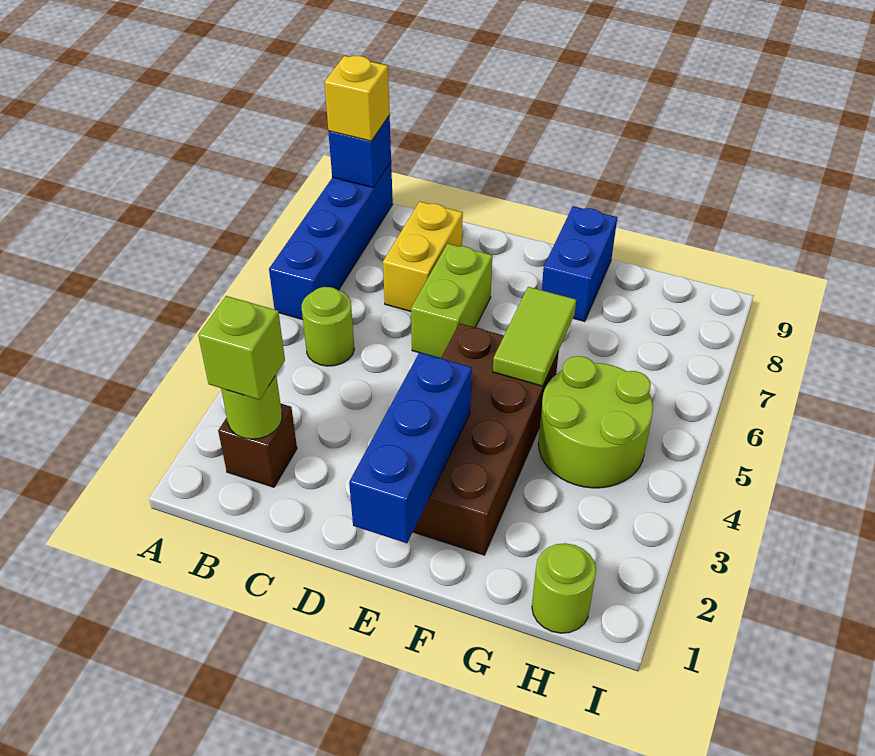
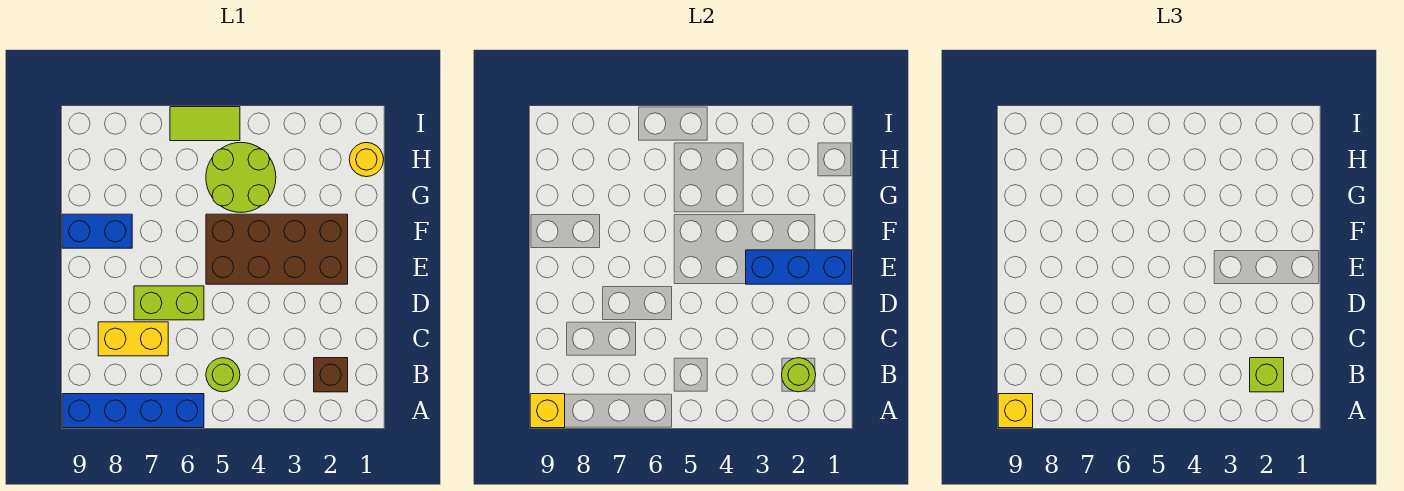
blue 1x1 brick [328,116,391,188] -> yellow 1x1 brick [530,394,565,428]
lime 1x2 tile [493,287,576,386] -> lime 1x2 tile moved to [170,107,240,141]
lime 1x1 round brick [532,543,596,633] -> yellow 1x1 round brick [349,143,384,177]

